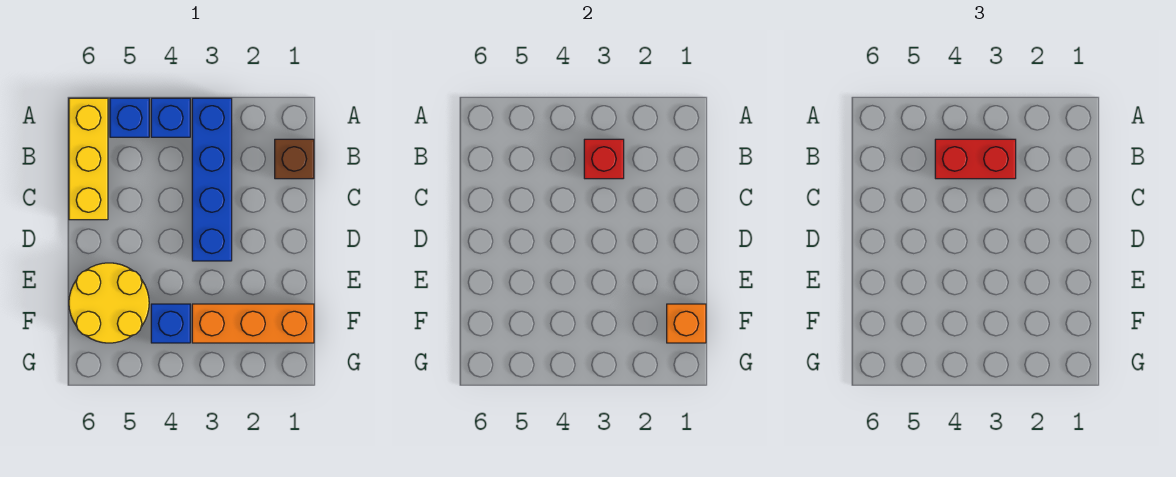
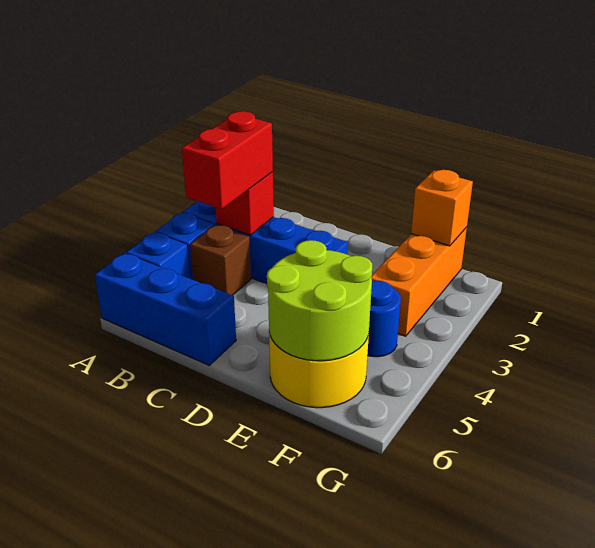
yellow 1x3 brick [69,98,108,220] -> blue 1x3 brick [95,253,236,365]
brown 1x1 brick [275,139,314,179] -> brown 1x1 brick moved to [190,225,251,295]
none -> lime 2x2 round brick [267,240,372,361]
blue 1x1 brick [151,304,190,343] -> blue 1x1 round brick [368,281,401,357]

